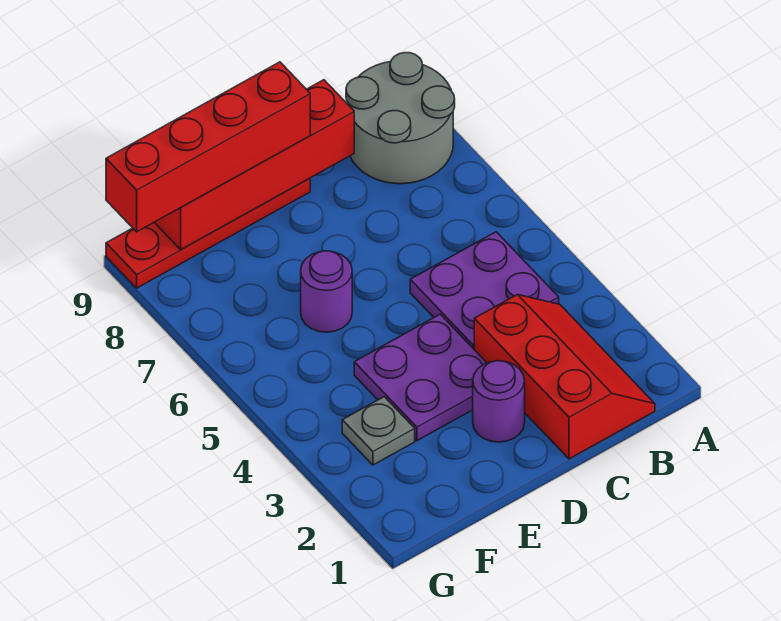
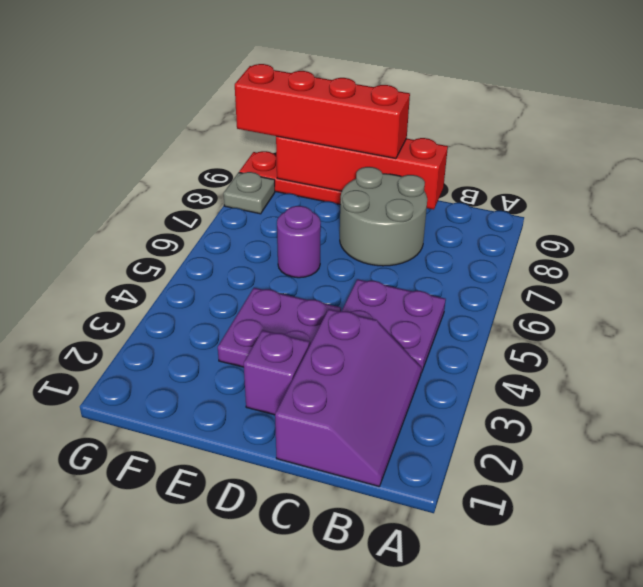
grey 2x2 round brick [346,53,455,184] -> grey 2x2 round brick moved to [340,167,427,266]
red 2x3 slope [474,295,655,459] -> purple 2x3 slope [275,309,422,486]
purple 1x1 round brick [473,361,525,442] -> purple 1x1 brick [244,330,309,415]
grey 1x1 plate [342,397,415,465] -> grey 1x1 plate moved to [223,172,275,214]

